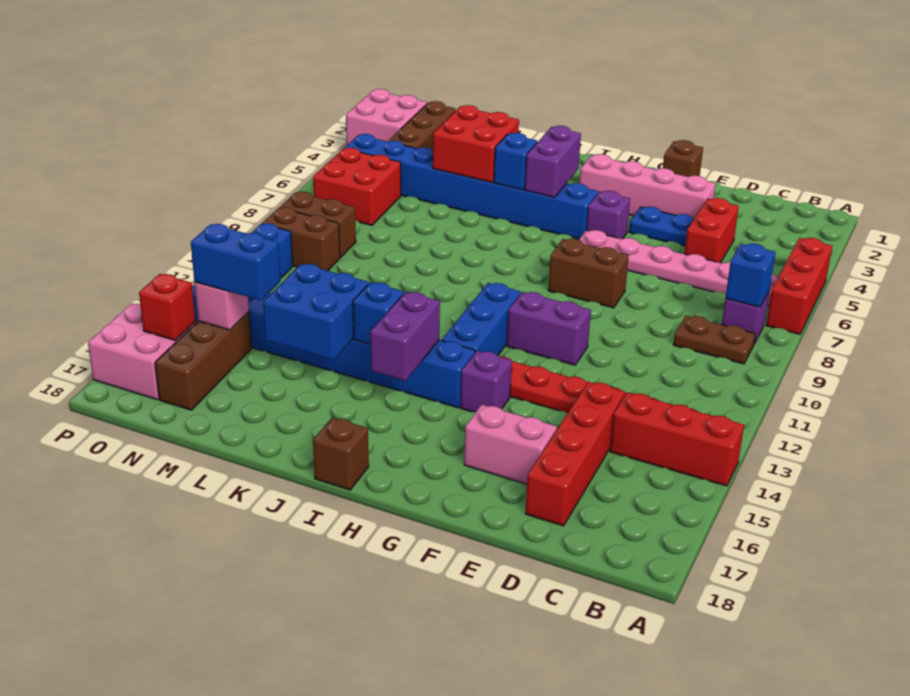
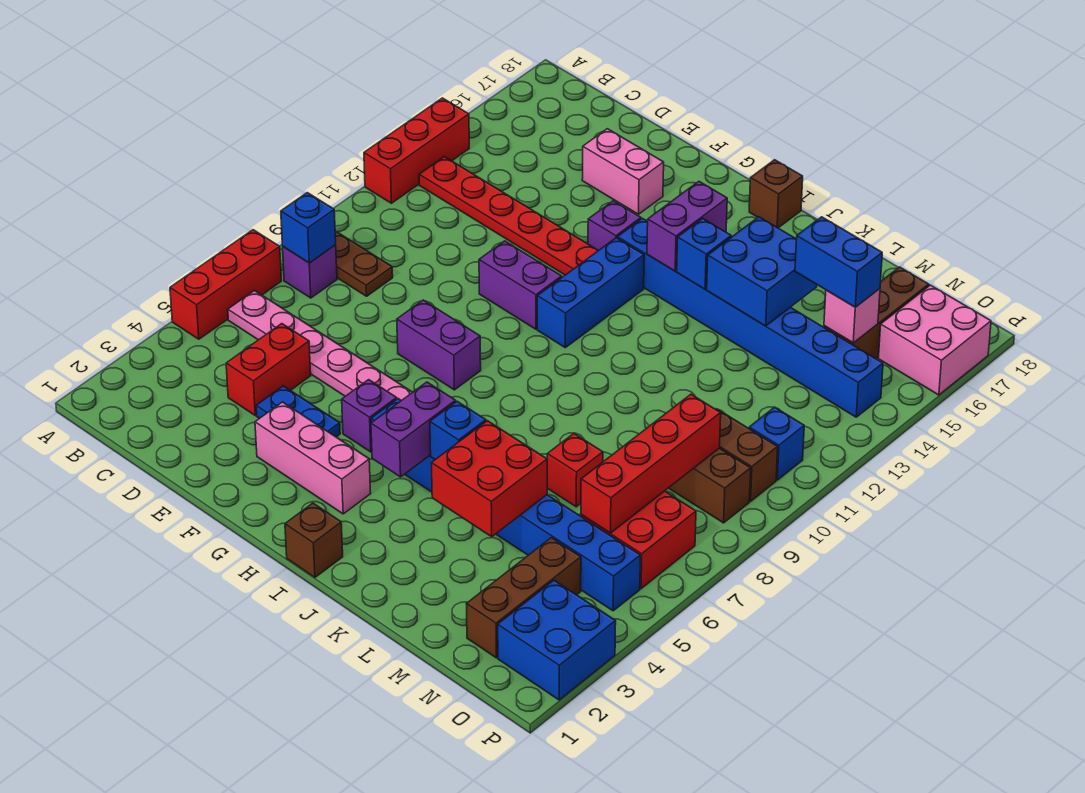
red 1x3 brick [610,392,744,486] -> red 1x3 brick turned to [364,98,469,203]
red 1x4 brick [525,381,625,526] -> red 1x4 brick moved to [581,394,721,533]
pink 1x4 brick [579,154,716,219] -> pink 1x3 brick [255,402,371,514]
brown 1x1 brick [663,140,703,177] -> brown 1x1 brick moved to [285,503,343,577]
brown 1x2 brick [548,239,629,308] -> purple 1x2 brick [397,300,481,390]
pink 2x2 brick [346,89,427,145] -> blue 2x2 brick [498,580,616,700]
red 1x1 brick [139,274,195,340] -> red 1x1 brick moved to [547,434,603,507]

